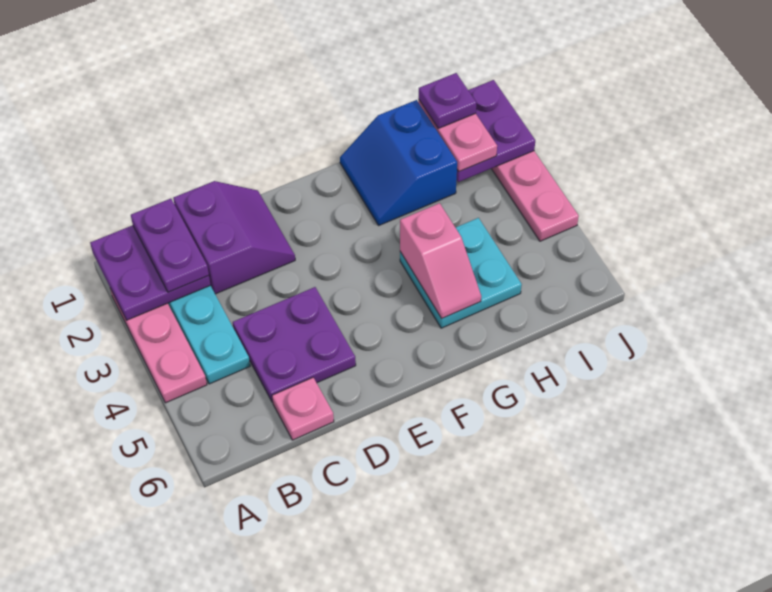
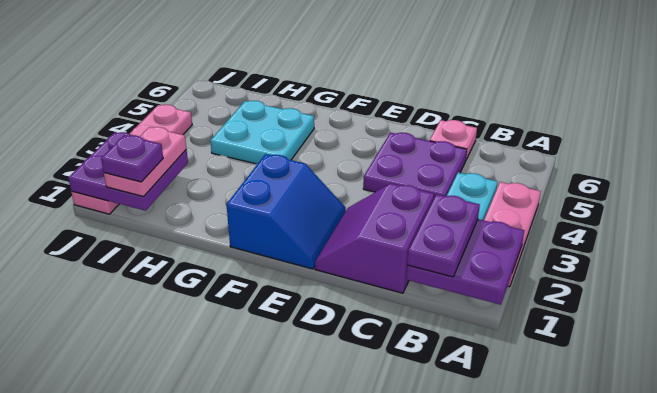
blue 2x2 slope [340,100,457,226] -> blue 2x2 slope moved to [226,154,346,269]
pink 1x2 slope [400,203,481,318] -> none

